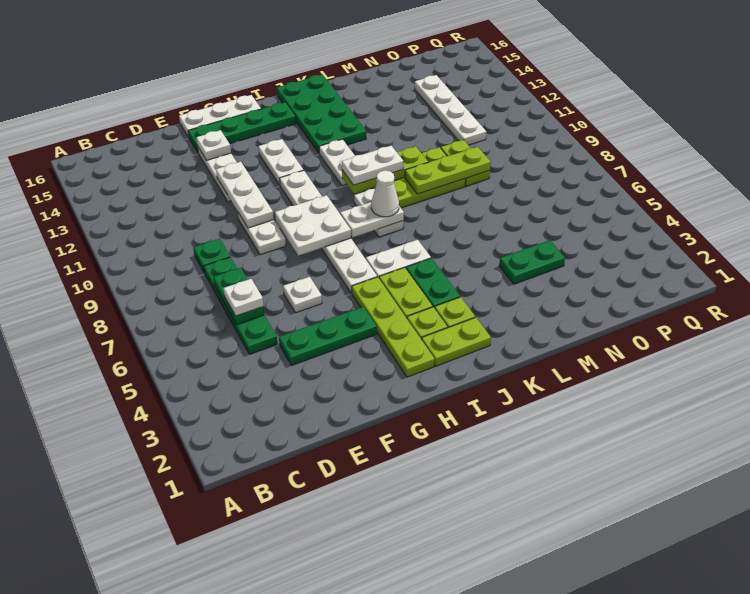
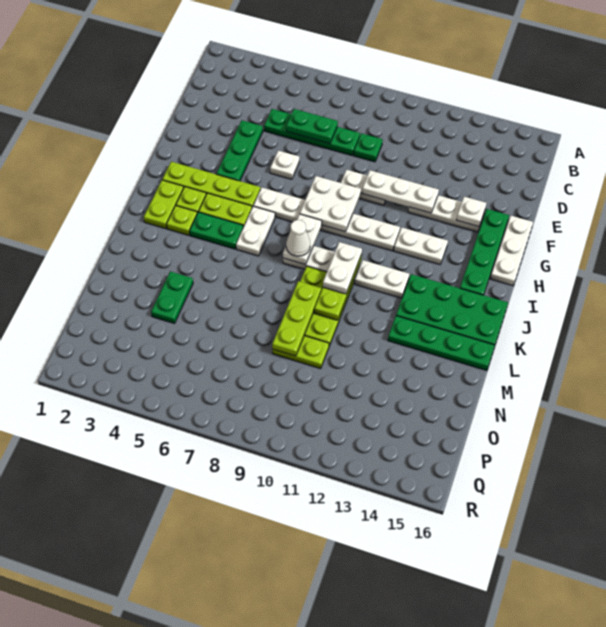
white 1x1 plate [224,279,264,316] -> none
none -> green 1x4 plate [388,316,495,370]
white 1x4 plate [415,75,486,145] -> none

